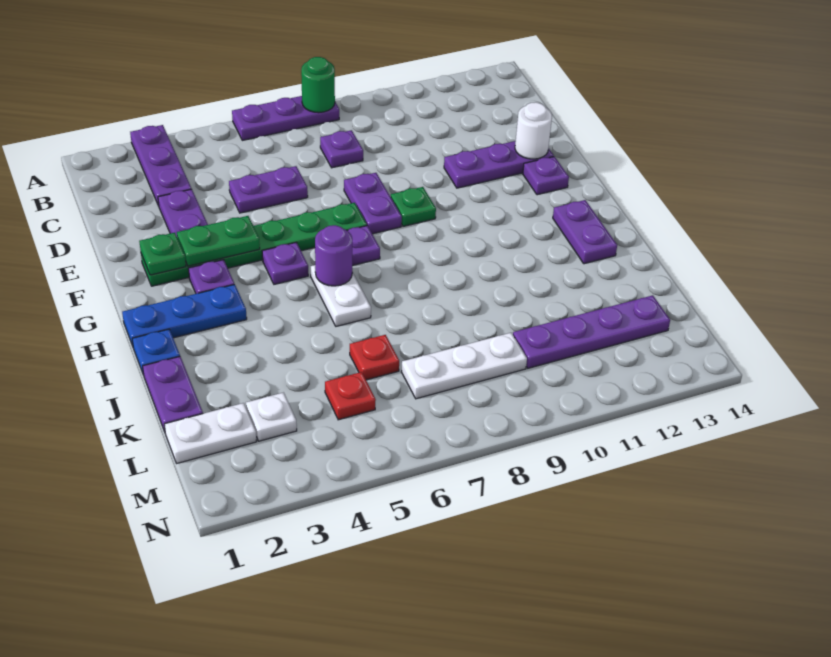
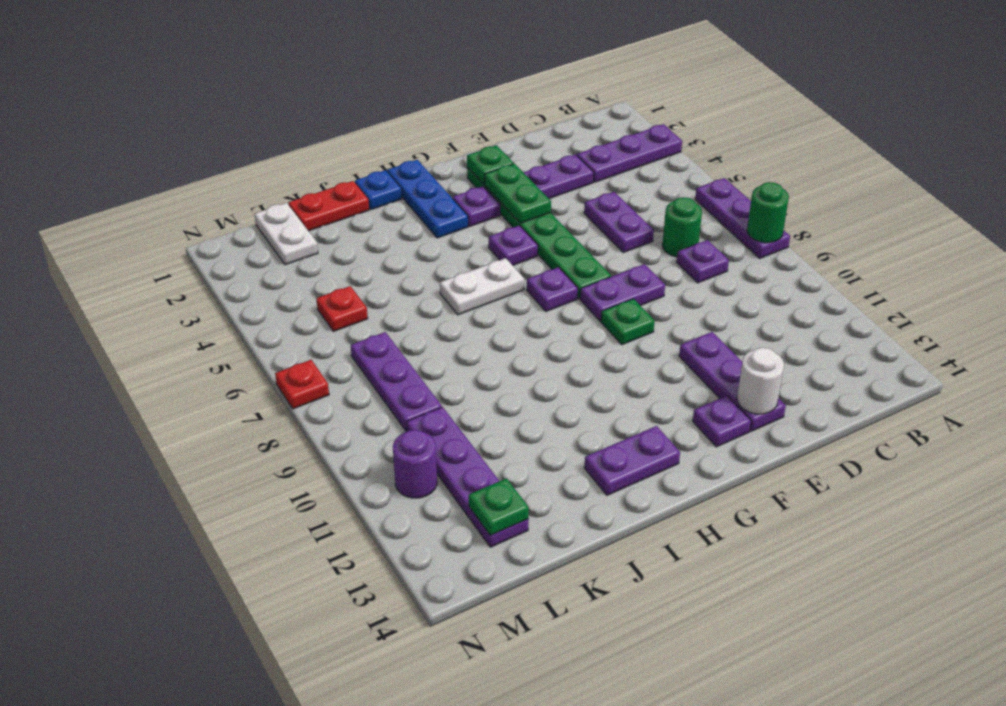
none -> green 1x1 round brick [662,197,702,257]
purple 1x1 round brick [315,225,352,286] -> purple 1x1 round brick moved to [393,430,437,498]
purple 1x2 plate [143,357,203,431] -> red 1x2 plate [289,181,369,231]
red 1x1 plate [350,335,399,380] -> red 1x1 plate moved to [275,360,329,409]
white 1x1 plate [246,393,297,441] -> none
white 1x3 plate [402,333,527,399] -> purple 1x3 plate [351,332,442,432]
none -> green 1x1 plate [469,479,529,535]

